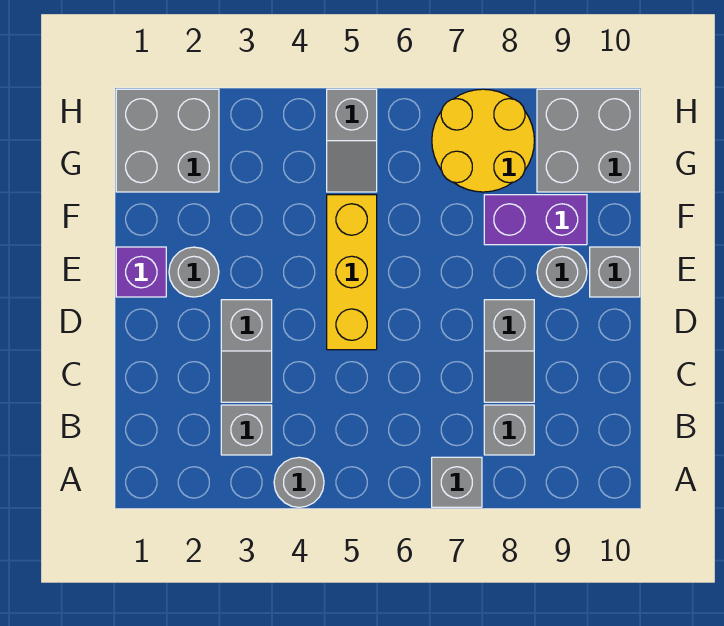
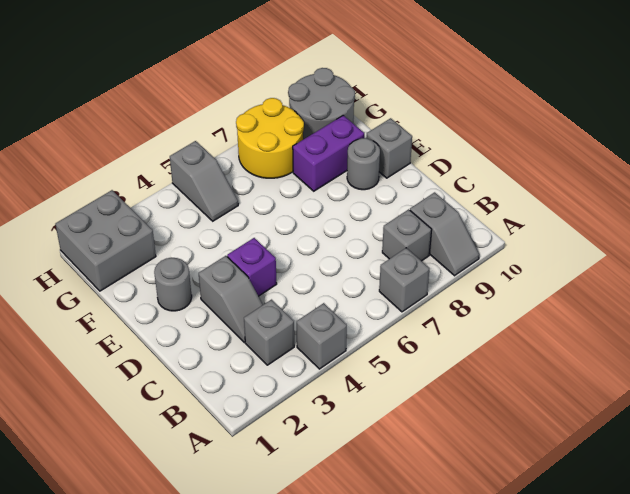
grey 1x1 round brick [274,457,324,507] -> grey 1x1 brick [297,303,347,369]
grey 1x2 slope [484,300,534,402] -> grey 1x2 slope moved to [410,192,479,276]
yellow 1x3 brick [327,195,377,350] -> none
purple 1x1 brick [116,247,166,297] -> purple 1x1 brick moved to [227,238,277,296]
grey 2x2 brick [537,89,640,192] -> grey 2x2 round brick [288,68,355,140]

